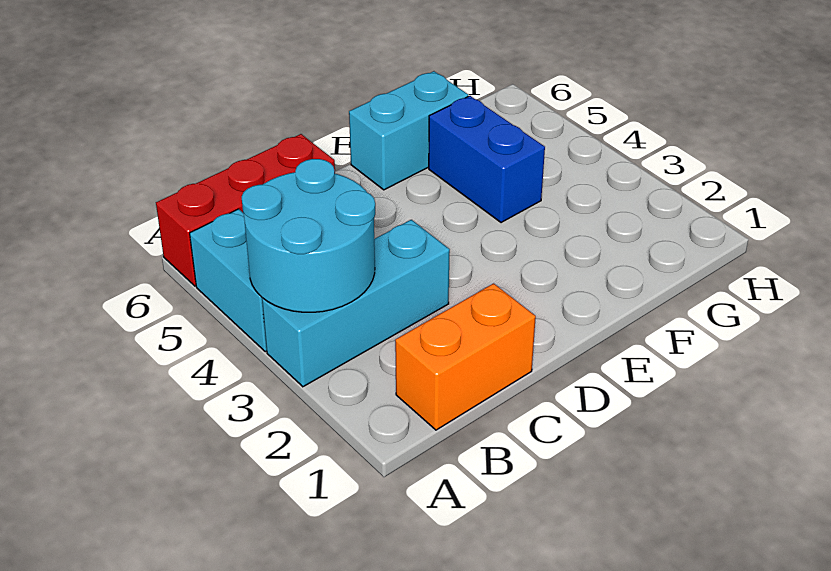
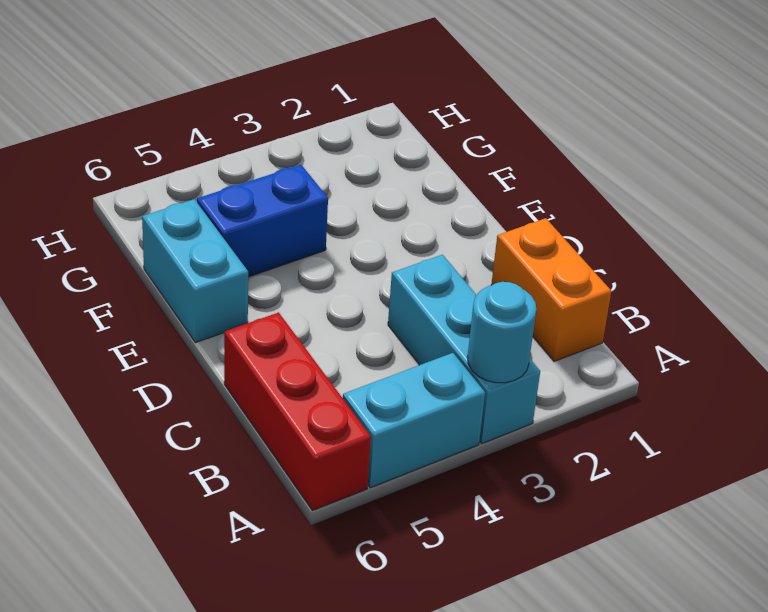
cyan 2x2 round brick [242,159,375,312] -> cyan 1x1 round brick [467,282,536,383]

